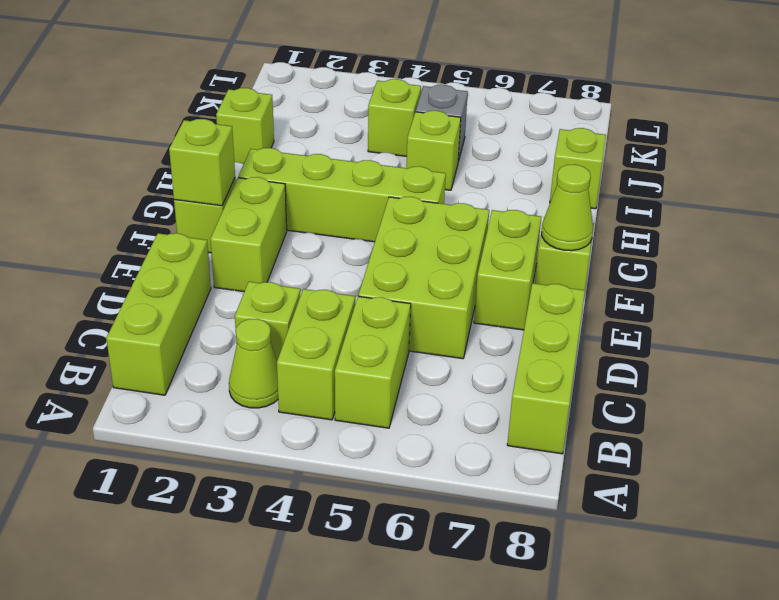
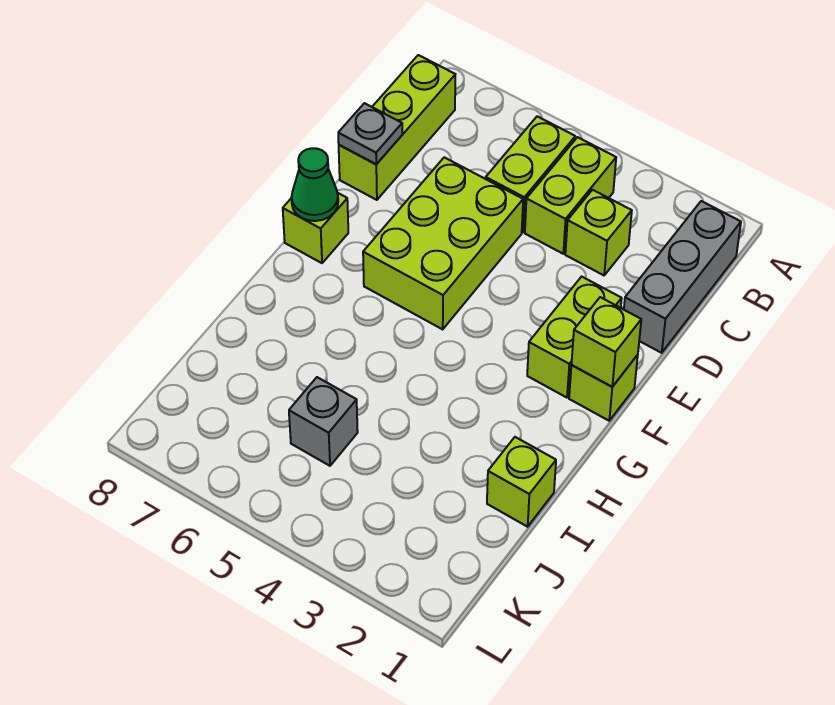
lime 1x3 brick [106,233,211,395] -> grey 1x3 brick [624,201,741,353]
lime 1x1 cone [229,319,278,408] -> none
none -> grey 1x1 plate [338,103,402,164]
lime 1x2 brick [474,210,541,330] -> none
lime 1x1 cone [541,164,593,251] -> green 1x1 cone [292,148,338,221]
lime 1x4 brick [238,148,446,242] -> none
lime 1x1 brick [406,111,461,190] -> none
lime 1x1 brick [550,128,606,209] -> none
lime 1x1 brick [368,79,421,156] -> none

